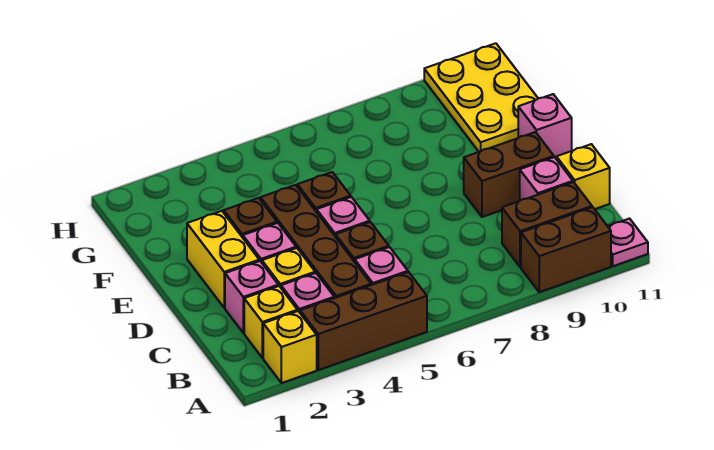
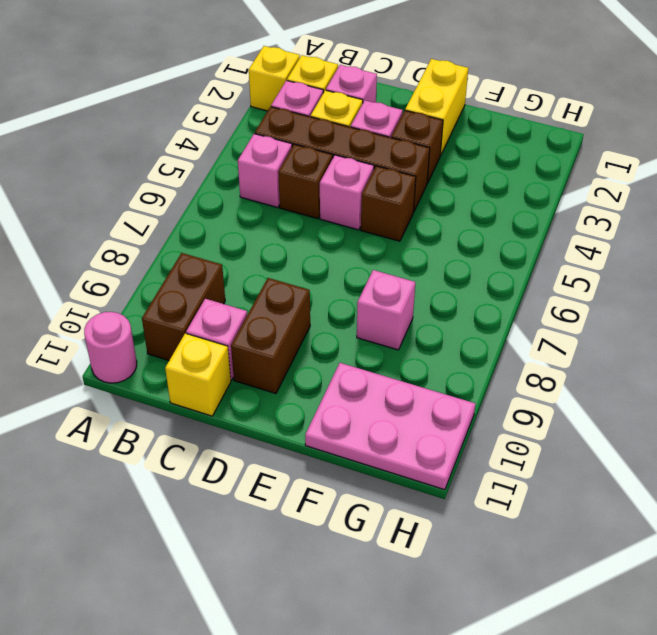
brown 1x3 brick [300,272,427,370] -> none
brown 1x2 brick [521,207,611,292] -> none
pink 1x1 plate [608,219,648,266] -> pink 1x1 round brick [84,312,137,383]
yellow 1x2 brick [187,211,259,308] -> yellow 1x2 brick turned to [405,59,468,155]
pink 1x1 brick [518,94,572,158] -> pink 1x1 brick moved to [357,270,415,350]
yellow 2x3 plate [424,43,538,152] -> pink 2x3 plate [305,363,475,490]

